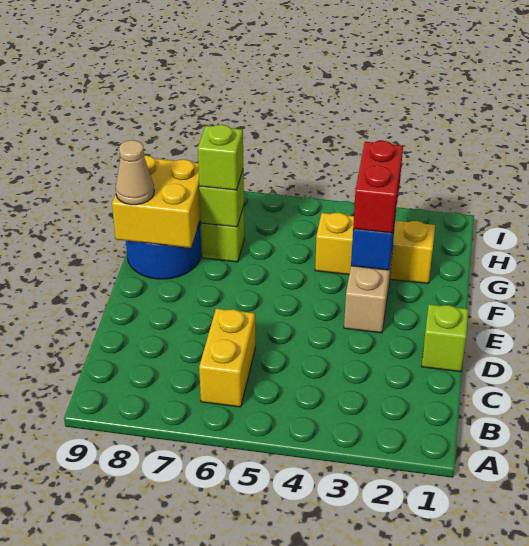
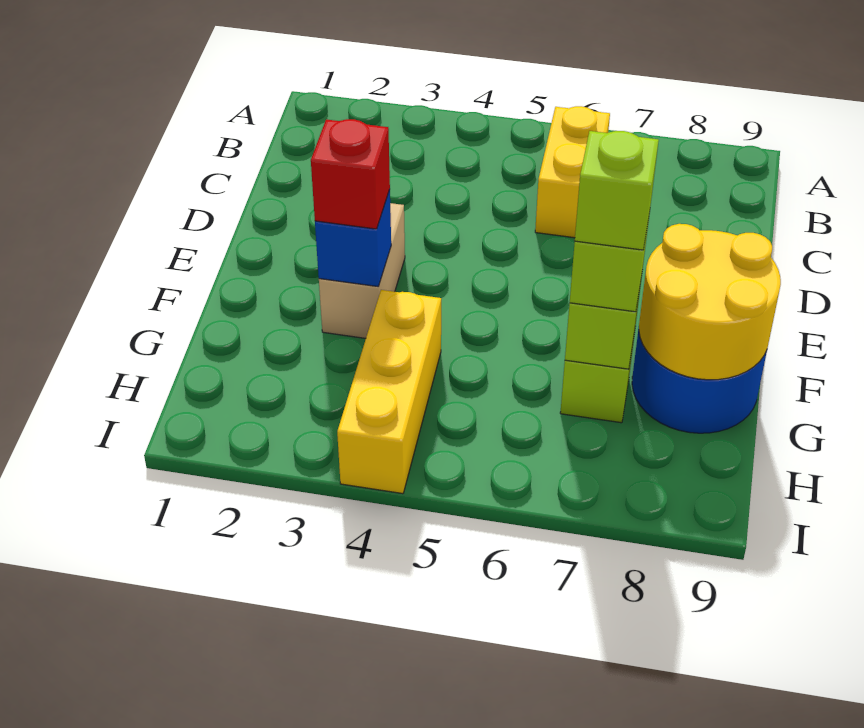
lime 1x1 brick [421,304,468,372] -> lime 1x1 brick moved to [575,131,659,250]
red 1x2 brick [353,141,403,233] -> red 1x1 brick [311,119,390,229]
yellow 2x2 brick [112,155,201,248] -> yellow 2x2 round brick [639,224,781,380]
tan 1x1 cone [116,140,154,205] -> none
yellow 1x3 brick [315,213,435,284] -> yellow 1x3 brick turned to [337,290,441,494]

